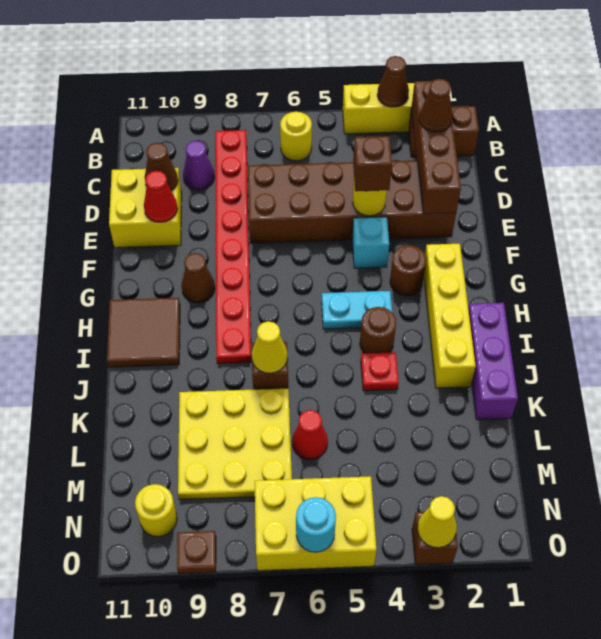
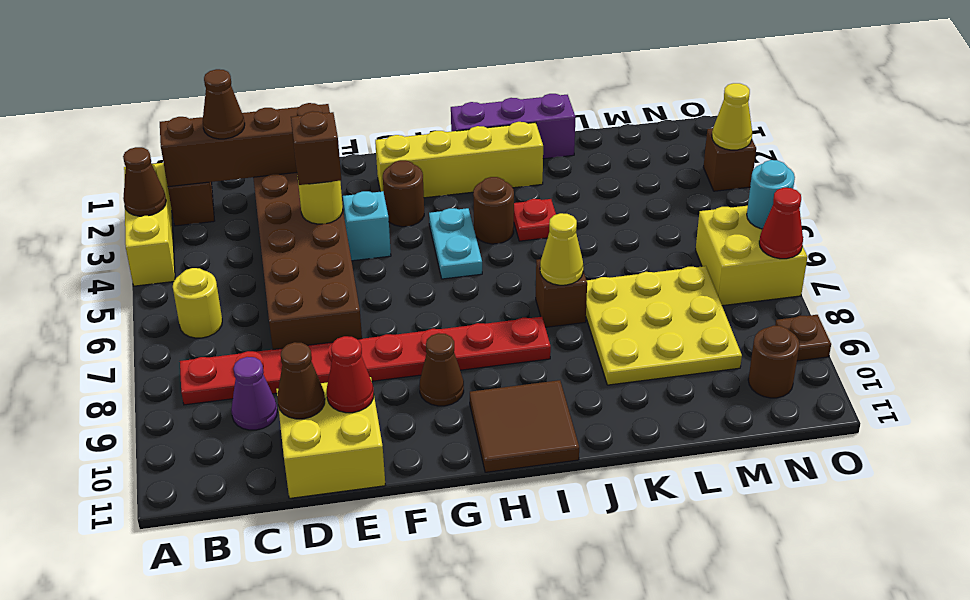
red 1x1 cone [292,410,328,460] -> red 1x1 cone moved to [759,188,803,259]
yellow 2x3 brick [255,476,376,571] -> yellow 2x2 brick [696,206,807,306]
yellow 1x1 round brick [135,484,177,537] -> brown 1x1 round brick [748,326,800,398]

